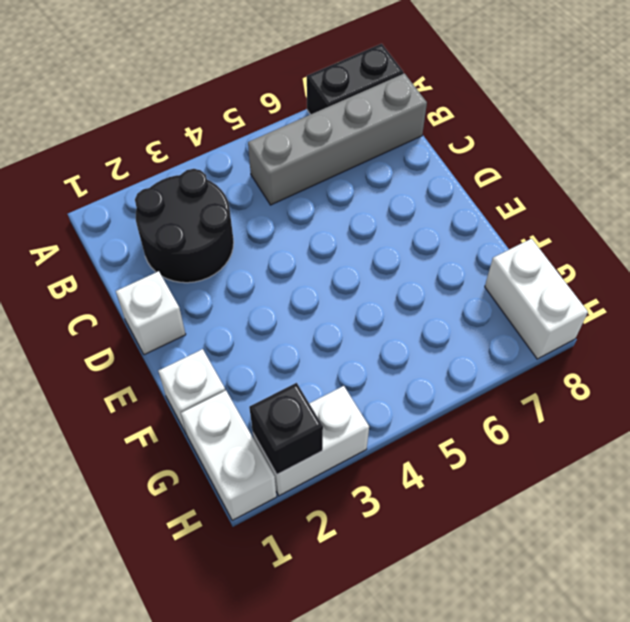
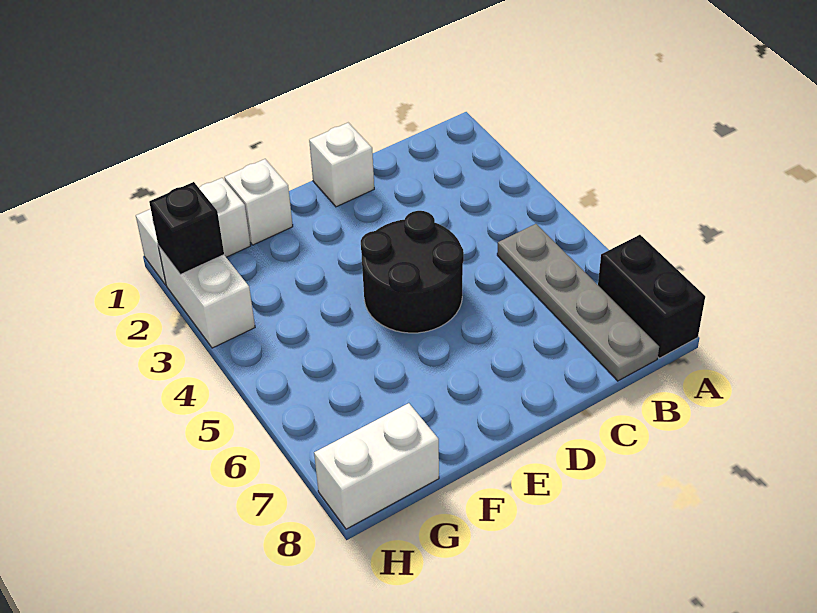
black 2x2 round brick [135,169,234,283] -> black 2x2 round brick moved to [361,211,464,333]
grey 1x4 brick [248,73,427,205] -> grey 1x4 plate [497,224,659,381]

